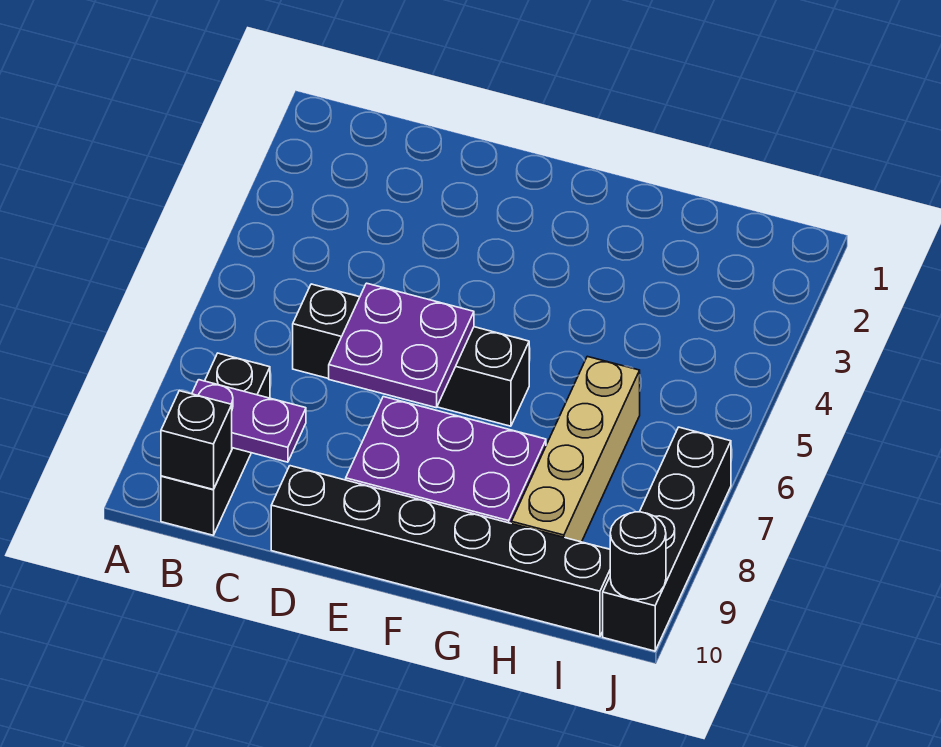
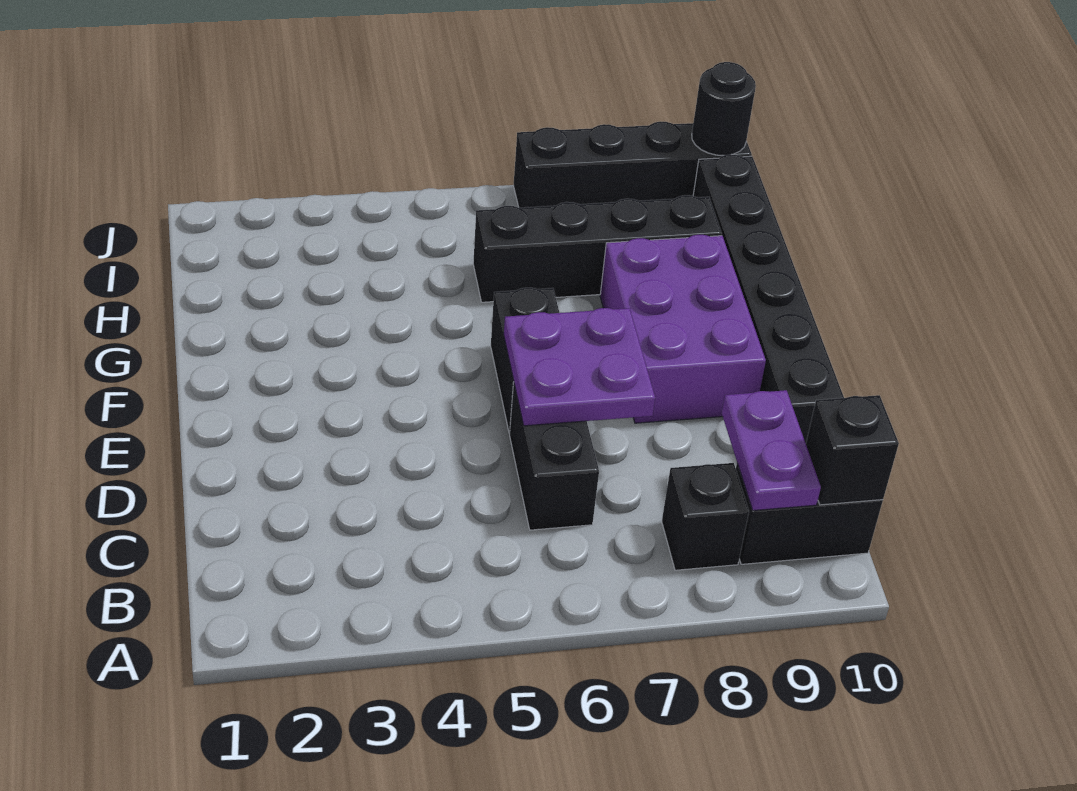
tan 1x4 brick [511,356,640,542] -> black 1x4 brick [473,195,722,302]

